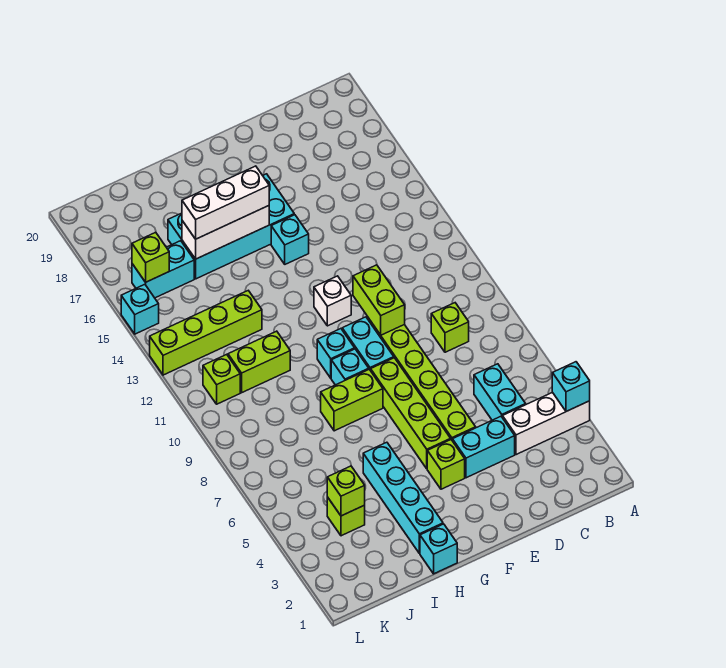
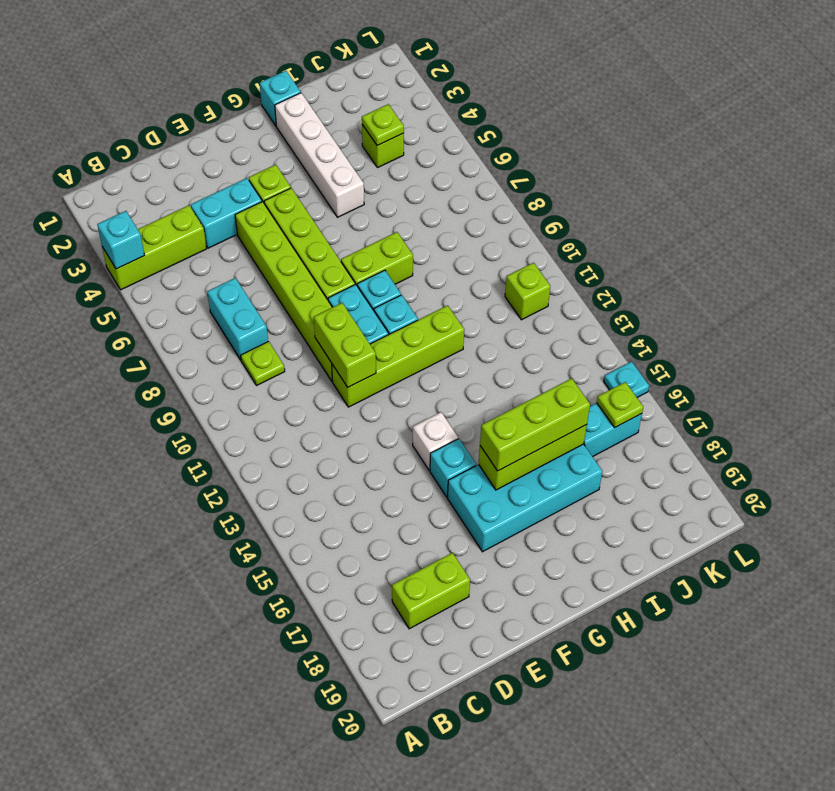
white 1x3 brick [502,392,590,455] -> lime 1x3 brick [102,205,207,290]
cyan 1x2 brick [474,364,526,420] -> cyan 1x2 brick moved to [207,278,268,360]
lime 1x1 brick [431,303,469,352] -> lime 1x1 plate [241,341,285,385]
white 1x1 brick [314,276,351,326] -> white 1x1 brick moved to [413,412,458,470]
white 1x3 brick [182,206,269,259] -> lime 1x3 brick [479,425,587,490]
white 1x3 brick [182,166,269,239] -> lime 1x3 brick [480,378,590,471]
cyan 1x4 brick [363,442,443,553] -> white 1x4 brick [275,93,364,217]
lime 1x2 brick [228,331,290,393] -> lime 1x2 brick moved to [392,553,470,629]
lime 1x4 brick [150,291,262,375] -> lime 1x4 brick moved to [332,305,464,407]
lime 1x1 brick [327,466,365,516] -> lime 1x1 plate [362,104,404,146]
lime 1x1 brick [132,232,169,282] -> lime 1x1 plate [597,382,643,428]
cyan 1x1 brick [121,284,159,334] -> cyan 1x1 plate [604,361,649,397]

